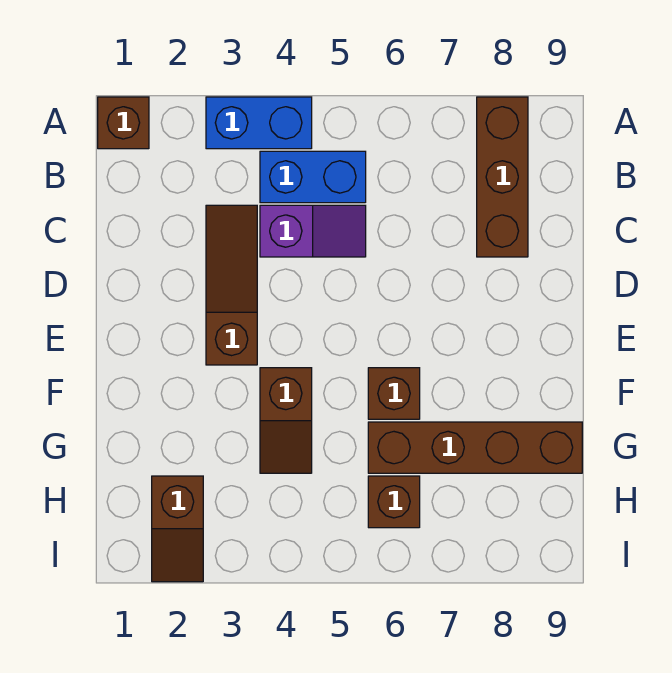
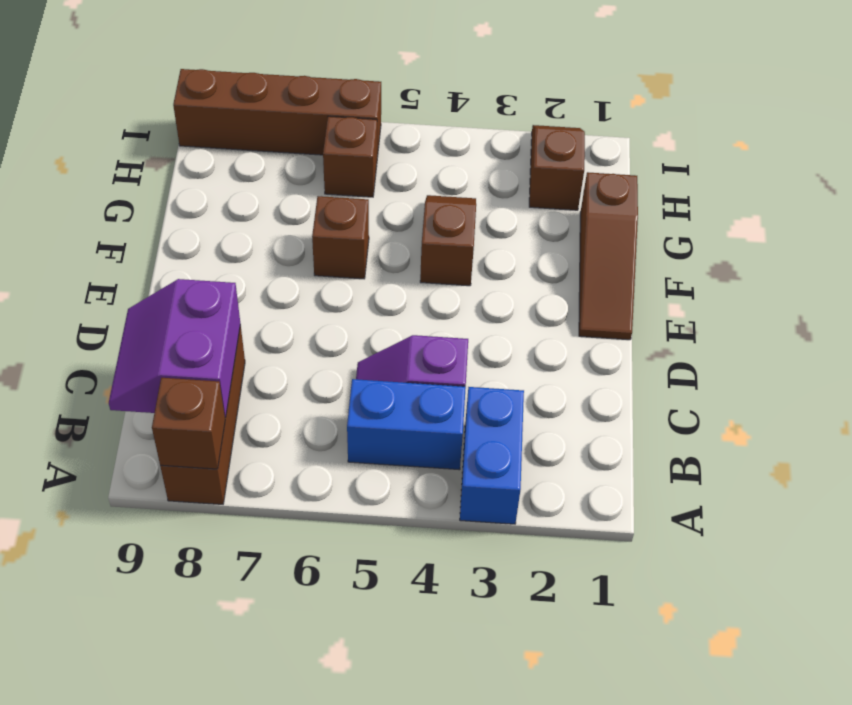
brown 1x1 brick [98,97,149,149] -> brown 1x1 brick moved to [152,378,225,469]
blue 1x2 brick [206,97,312,149] -> blue 1x2 brick turned to [460,387,524,524]
none -> purple 2x2 slope [109,279,240,418]
brown 1x3 slope [206,205,257,365] -> brown 1x3 slope moved to [579,172,638,340]
brown 1x4 brick [368,422,582,473] -> brown 1x4 brick moved to [173,69,381,157]

